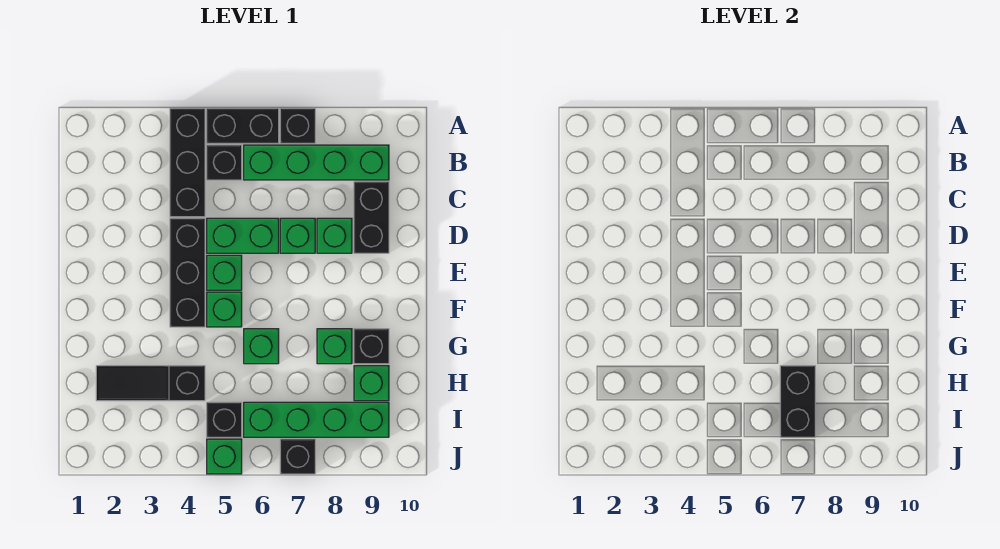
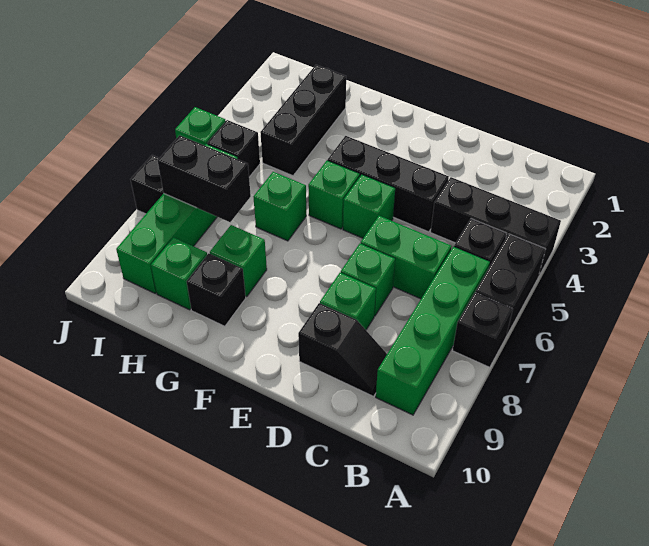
black 1x2 brick [354,182,389,253] -> black 1x2 slope [298,303,387,396]
green 1x2 brick [207,218,279,253] -> green 1x2 brick turned to [361,216,452,299]
black 1x3 slope [96,366,205,401] -> black 1x3 brick [260,65,346,176]

